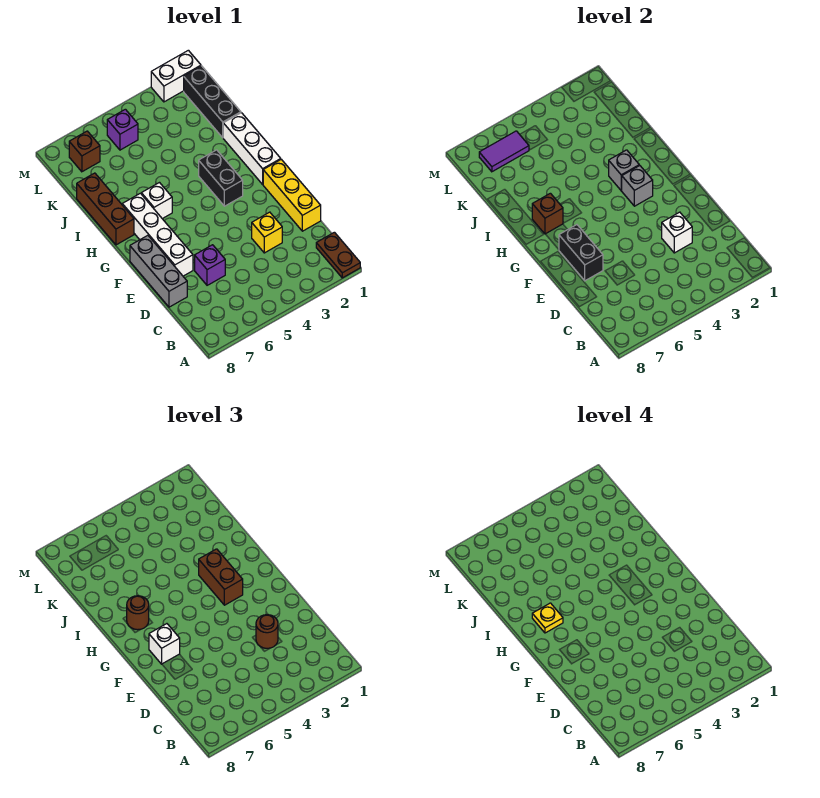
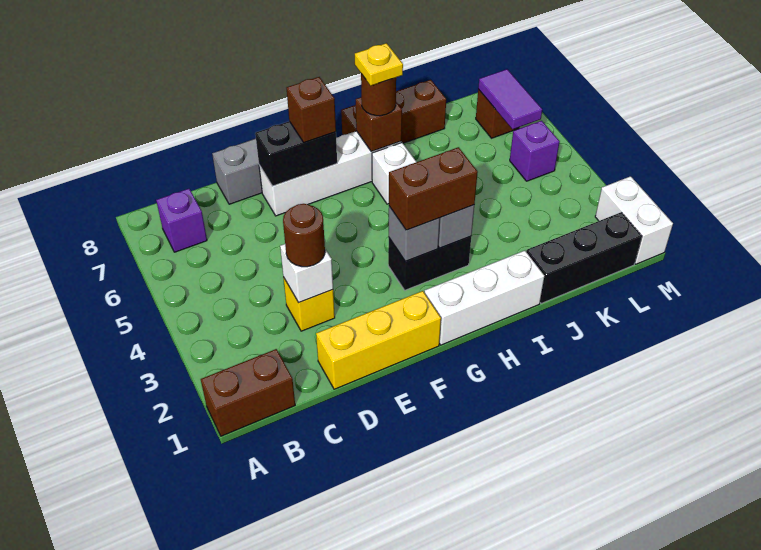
brown 1x2 plate [316,232,360,278] -> brown 1x2 brick [201,349,295,436]
purple 1x1 brick [195,245,225,285] -> purple 1x1 brick moved to [156,189,207,252]
white 1x1 brick [149,624,180,664] -> brown 1x1 brick [287,77,336,143]

